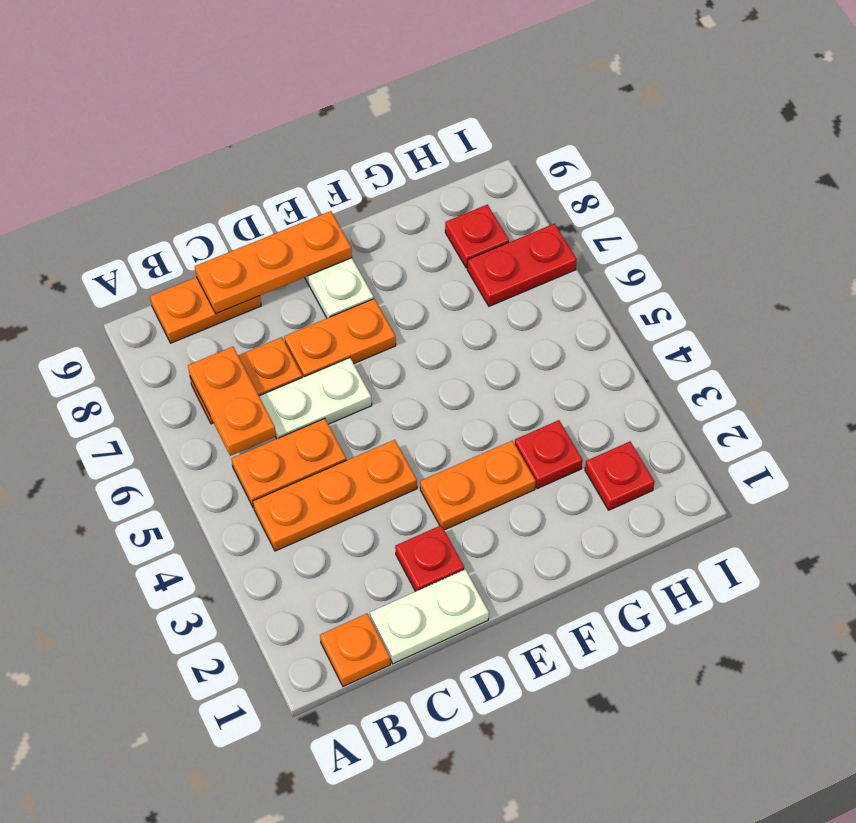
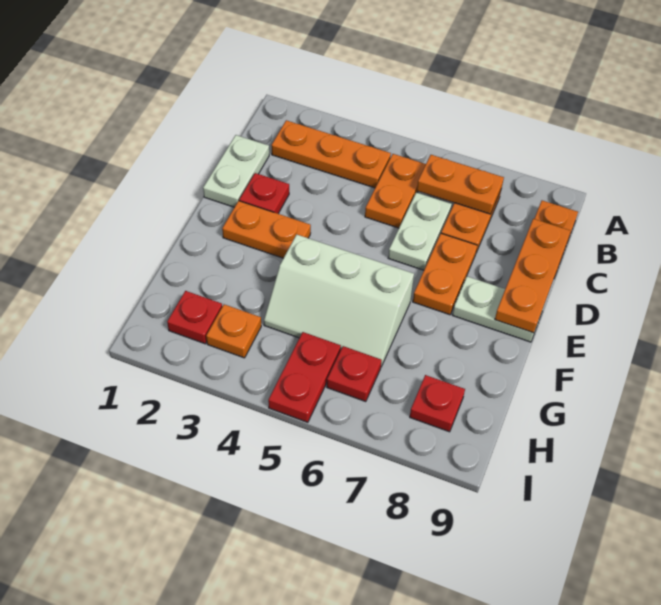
orange 1x1 plate [320,614,390,686] -> orange 1x1 plate moved to [206,304,261,358]
orange 1x3 plate [253,440,417,551] -> orange 1x3 plate turned to [271,120,391,188]
orange 1x2 plate [420,441,536,530] -> orange 1x2 plate turned to [222,201,311,258]
none -> white 2x3 slope [264,234,414,367]
red 1x1 plate [515,420,583,489] -> red 1x1 plate moved to [327,346,382,402]
red 1x2 plate [467,224,577,306] -> red 1x2 plate moved to [268,332,341,422]

